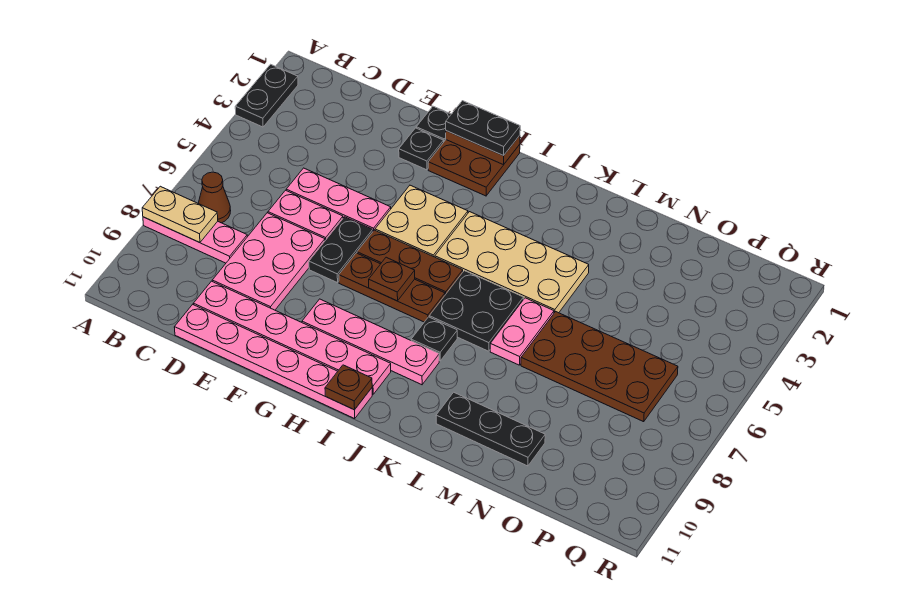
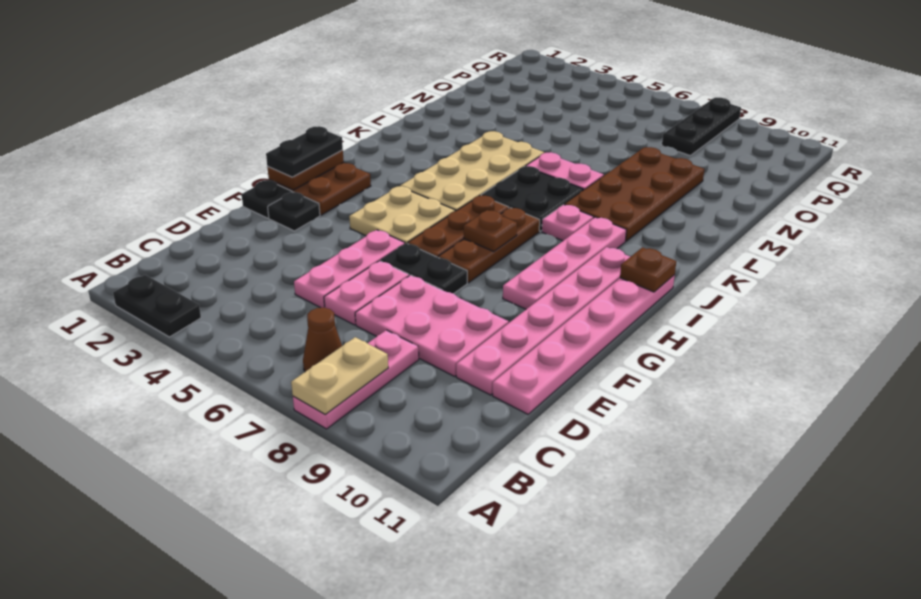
black 1x1 plate [411,317,457,361] -> pink 1x1 plate [542,205,594,241]
black 1x3 plate [436,392,545,466] -> black 1x3 plate moved to [662,98,741,155]
brown 2x4 plate [521,312,678,422] -> brown 2x4 plate moved to [564,147,704,241]

